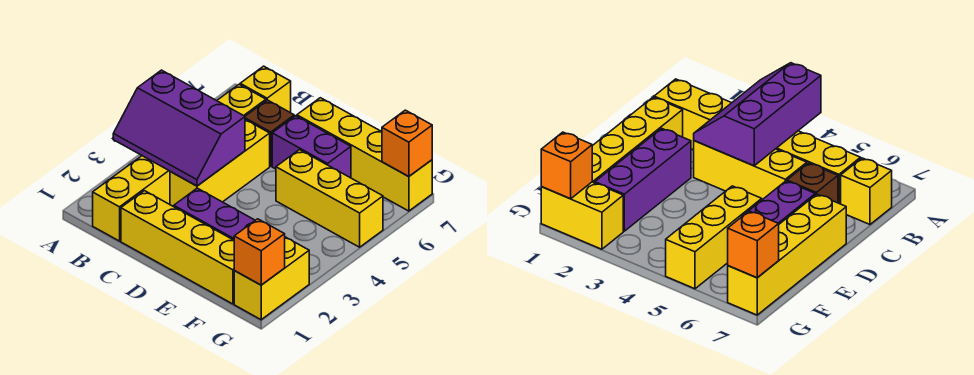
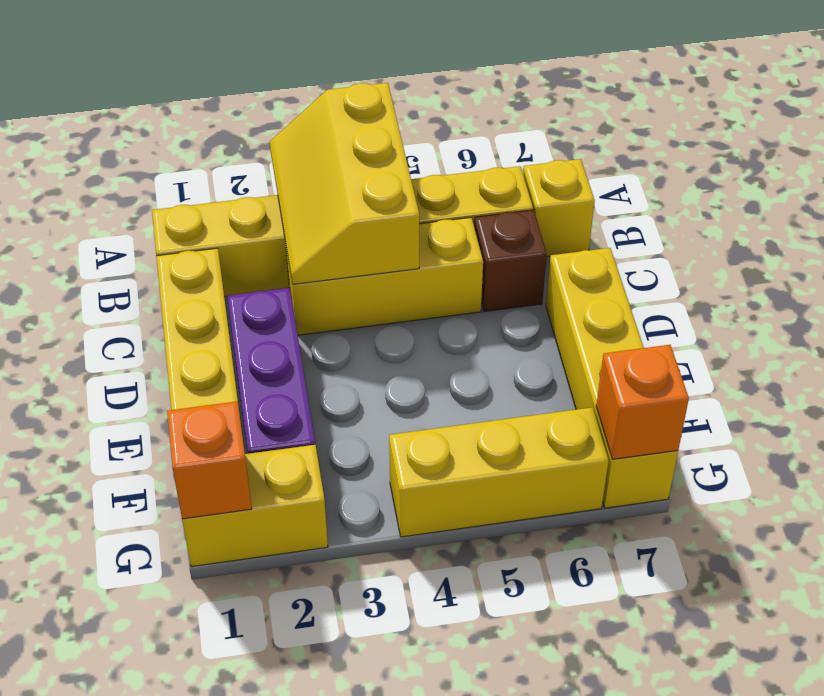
purple 2x3 slope [113,70,245,186] -> yellow 2x3 slope [270,83,419,284]
purple 1x2 brick [272,116,351,178] -> none
yellow 1x3 brick [276,150,383,247] -> yellow 1x3 brick turned to [389,407,609,537]

